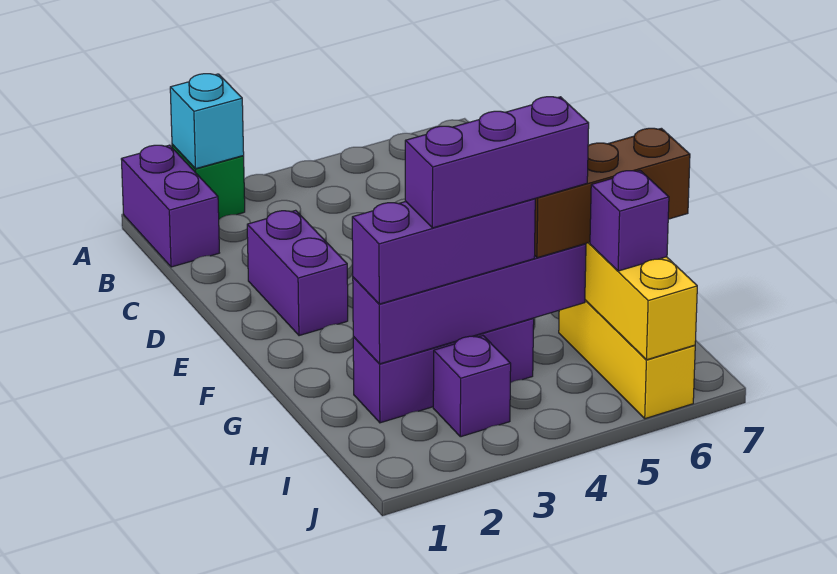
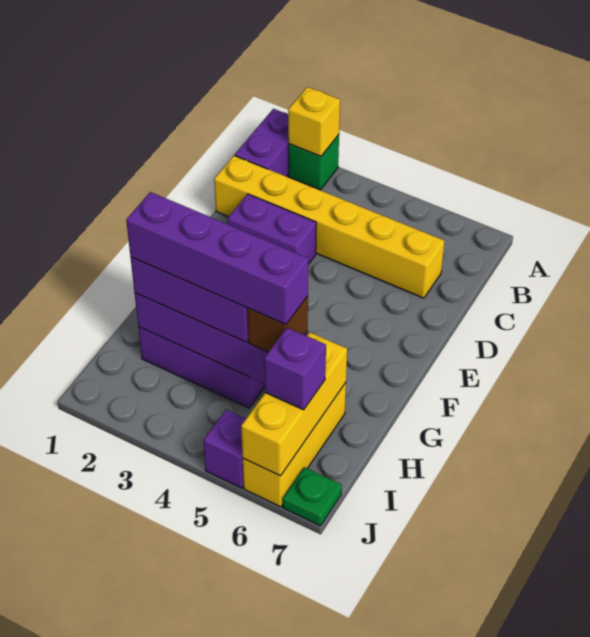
cyan 1x1 brick [170,74,244,169] -> yellow 1x1 brick [288,87,340,156]
none -> yellow 1x6 brick [214,156,444,298]
purple 1x2 brick [247,210,348,336] -> purple 1x2 brick turned to [228,194,316,264]
purple 1x3 brick [405,97,589,228] -> purple 1x4 brick [126,192,308,325]
brown 1x3 brick [535,128,690,258] -> brown 1x1 brick [248,296,308,352]
purple 1x1 brick [433,336,511,437] -> purple 1x1 brick moved to [203,410,245,488]
none -> green 1x1 plate [283,467,342,526]

